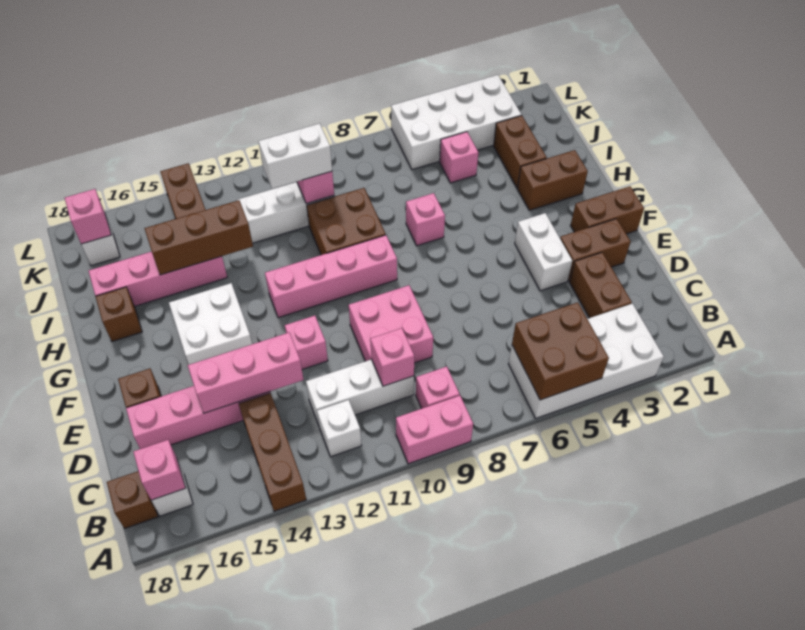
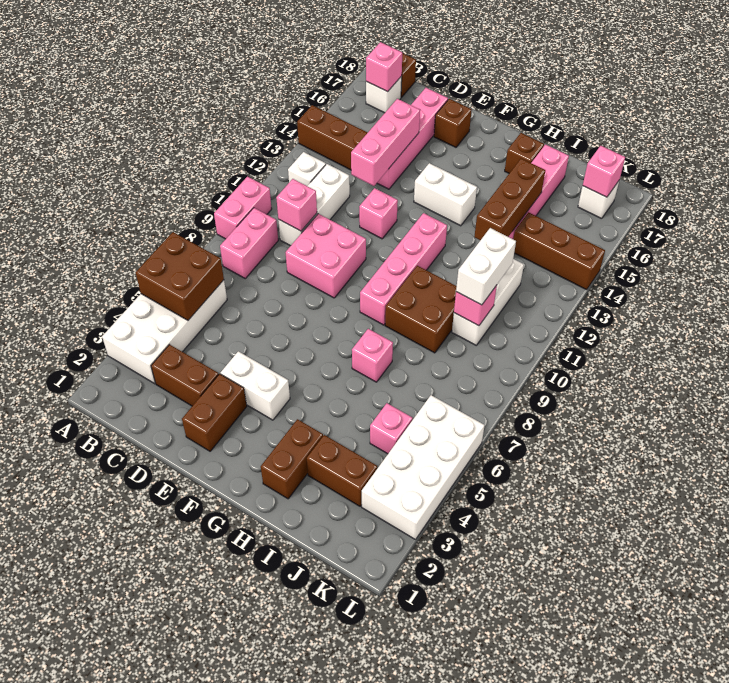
pink 1x1 brick [416,366,460,409] -> pink 1x2 brick [220,208,278,278]
brown 1x2 brick [570,186,644,234] -> none
white 2x2 brick [169,283,252,365] -> white 1x2 brick [414,163,477,226]

